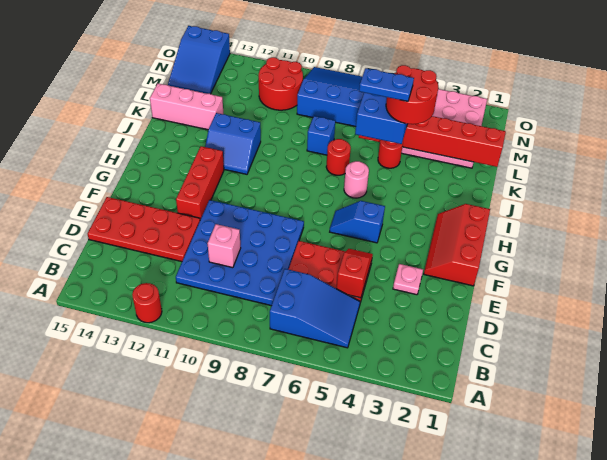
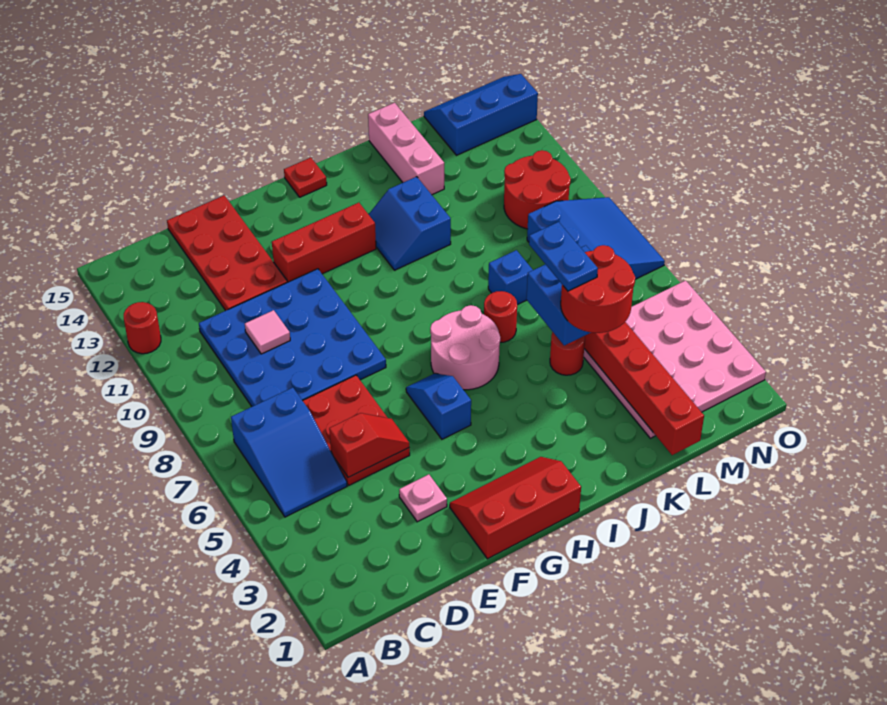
pink 1x1 brick [208,224,241,268] -> pink 1x1 tile [245,310,290,354]
none -> red 1x1 plate [284,158,327,197]
pink 1x1 round brick [344,161,369,198] -> pink 2x2 round brick [430,305,500,390]
blue 2x3 slope [168,26,230,94] -> blue 2x3 slope turned to [424,74,538,155]

